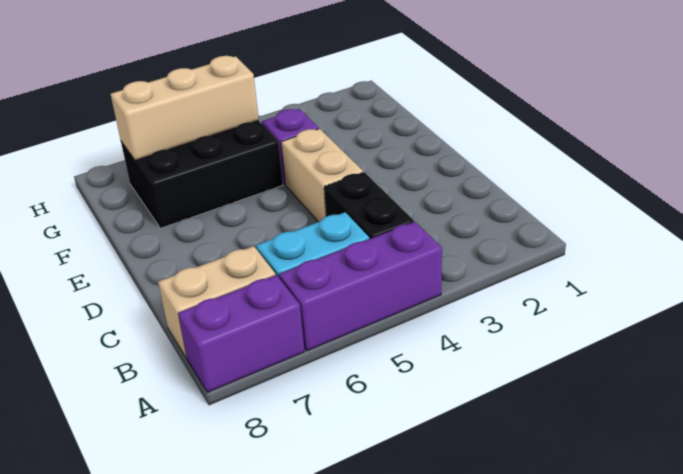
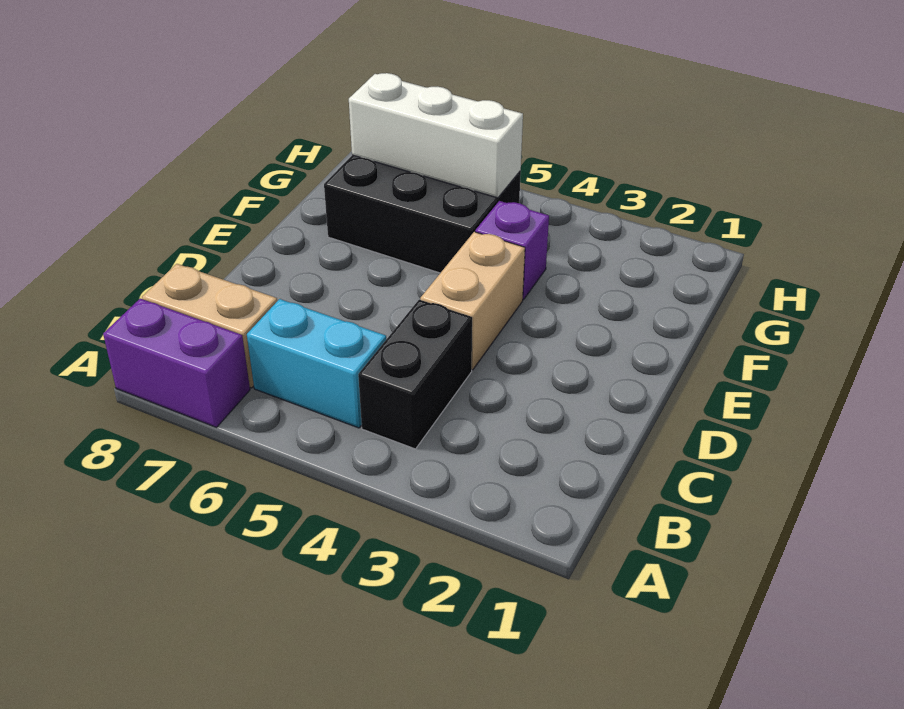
purple 1x3 brick [279,222,442,351] -> none
tan 1x3 brick [111,56,259,160] -> white 1x3 brick [349,73,523,198]

